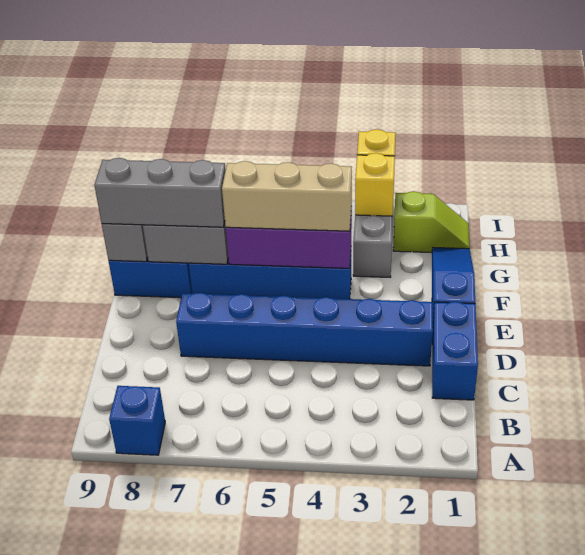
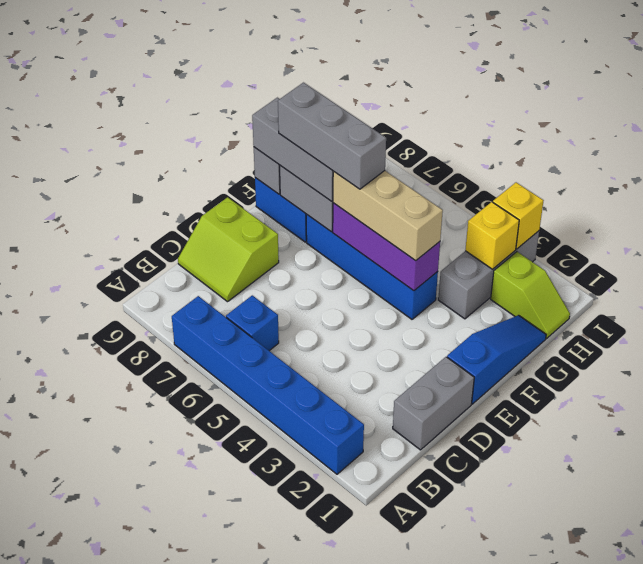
blue 1x1 brick [109,386,165,455] -> blue 1x1 brick moved to [226,295,279,351]
blue 1x2 brick [432,302,478,400] -> grey 1x2 brick [393,357,474,450]
none -> lime 2x2 slope [178,197,279,302]
blue 1x6 brick [176,293,433,366] -> blue 1x6 brick moved to [172,296,364,474]
none -> grey 1x3 brick [278,83,386,189]

